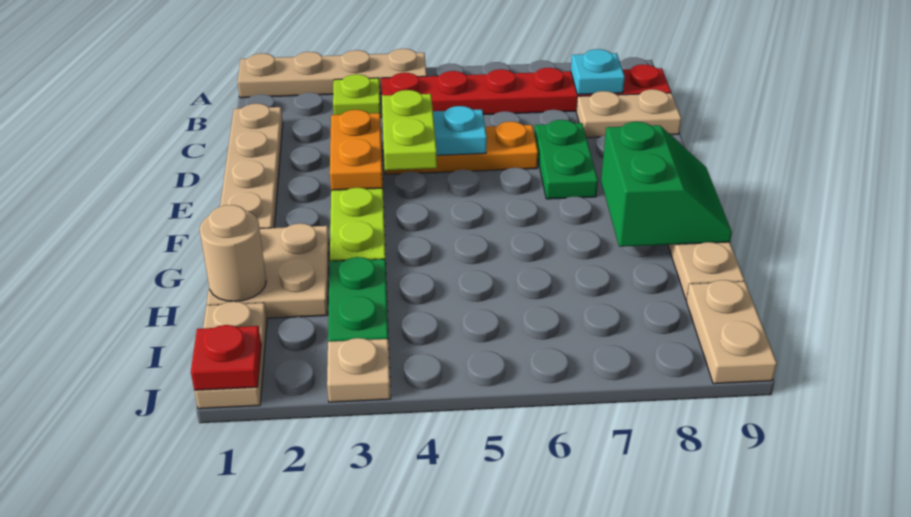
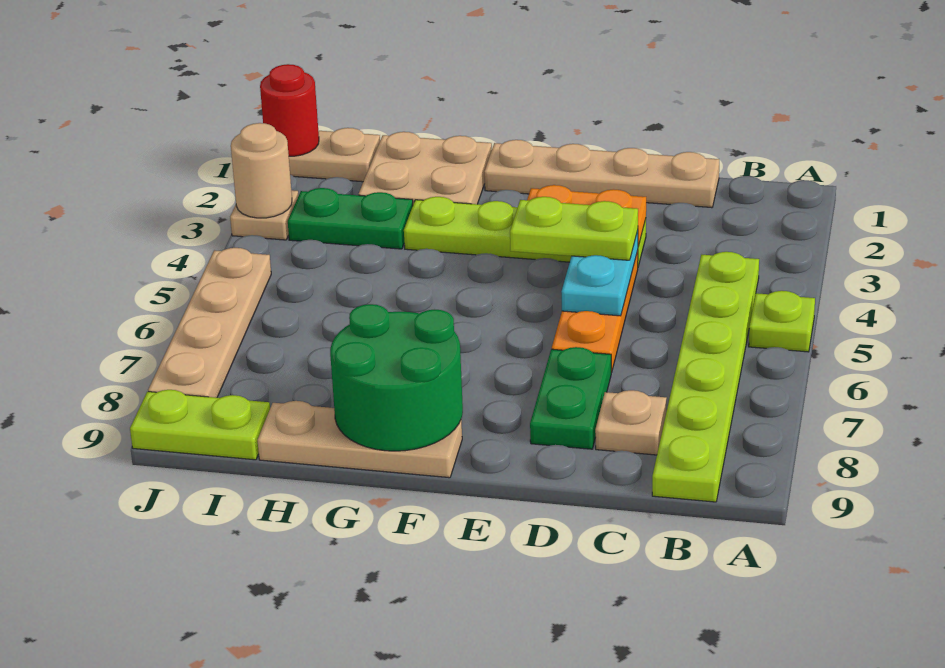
tan 1x4 plate [238,49,427,98] -> tan 1x4 plate moved to [148,248,271,398]
lime 1x1 plate [333,74,381,118] -> lime 1x1 plate moved to [749,291,815,352]
red 1x6 plate [381,64,671,115] -> lime 1x6 plate [652,252,759,502]
cyan 1x1 plate [571,49,625,95] -> none
tan 1x2 plate [576,89,681,138] -> tan 1x1 plate [595,390,667,455]
green 1x2 plate [534,120,598,199] -> green 1x2 plate turned to [530,347,611,449]
green 2x2 slope [601,122,732,247] -> green 2x2 round brick [330,304,463,451]
tan 1x1 round brick [200,205,266,302] -> tan 1x1 round brick moved to [231,123,292,218]
tan 1x2 plate [686,280,777,384] -> lime 1x2 plate [130,390,270,460]
red 1x1 plate [191,325,261,390] -> red 1x1 round brick [260,64,319,156]

